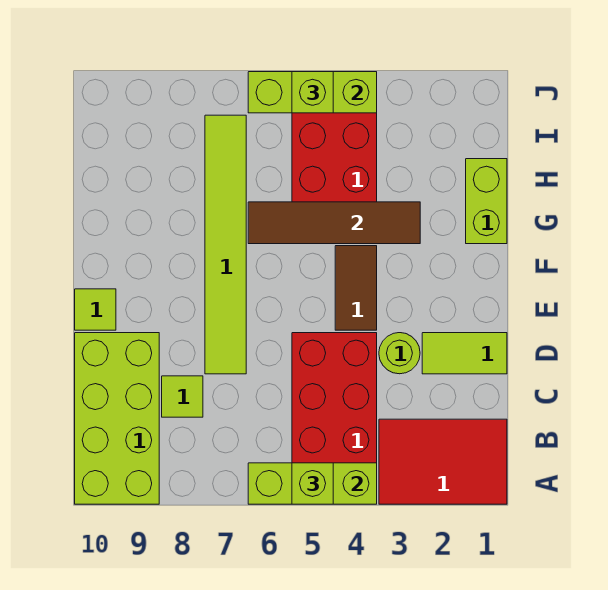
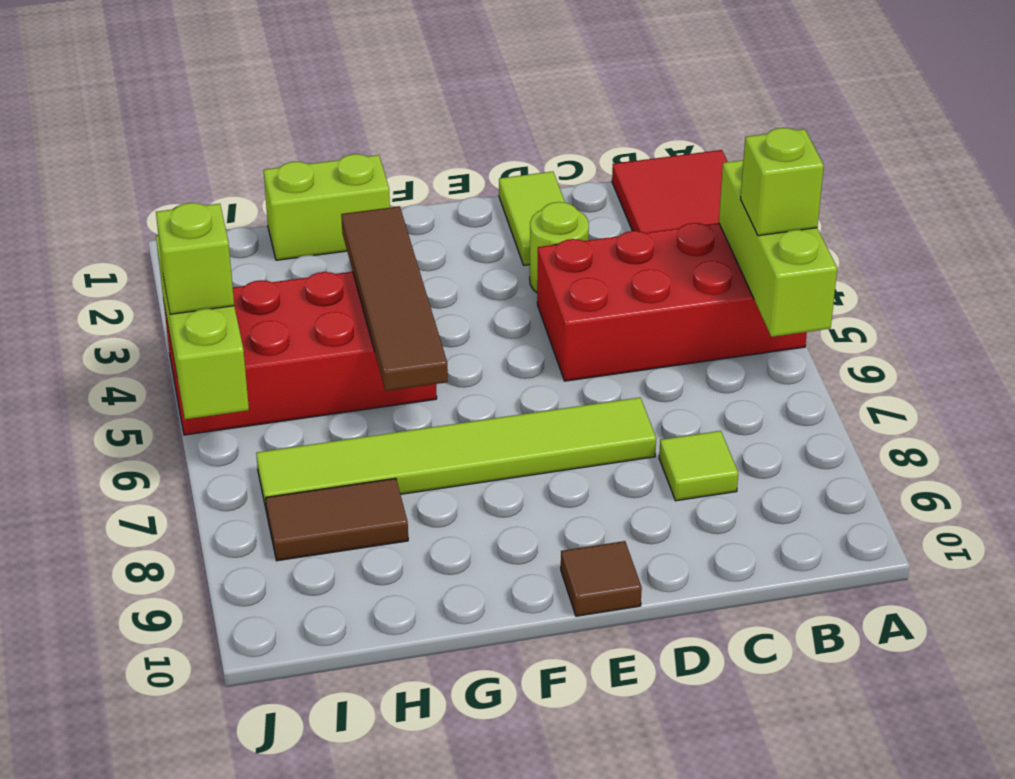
lime 2x4 brick [75,333,159,504] -> none
brown 1x2 tile [335,246,377,330] -> brown 1x2 tile moved to [266,478,408,561]
lime 1x1 tile [75,289,116,330] -> brown 1x1 tile [561,541,642,616]

